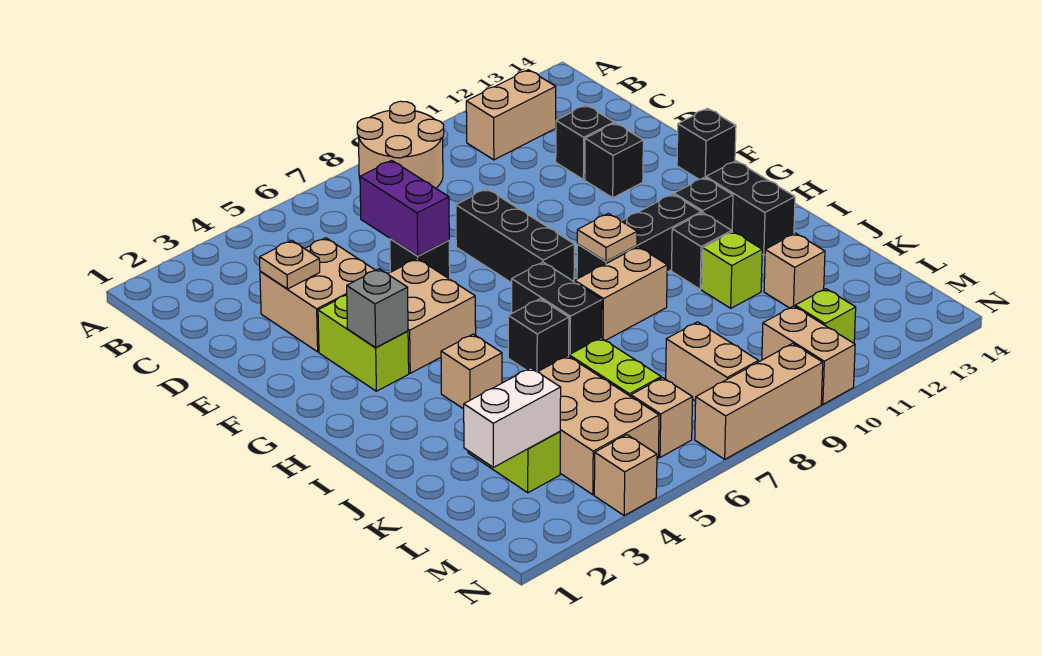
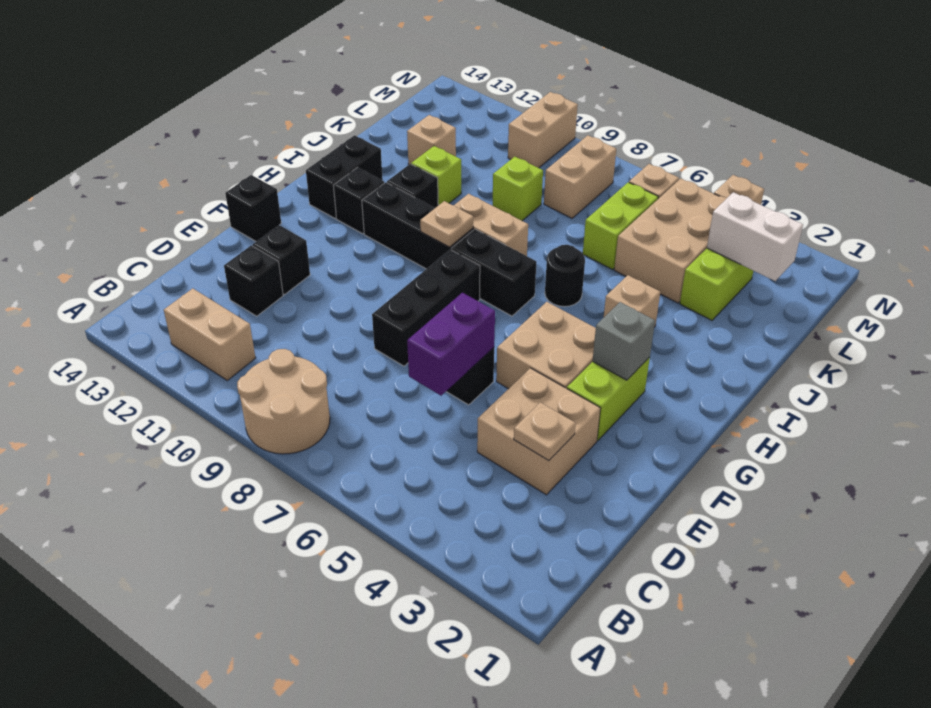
black 1x2 brick [512,262,602,355] -> black 1x2 brick turned to [451,229,536,316]
black 1x1 brick [508,299,569,372] -> black 1x1 round brick [545,245,585,307]
lime 1x1 brick [795,289,856,343] -> lime 1x1 brick moved to [493,157,543,221]
tan 1x3 brick [695,343,823,459] -> none

